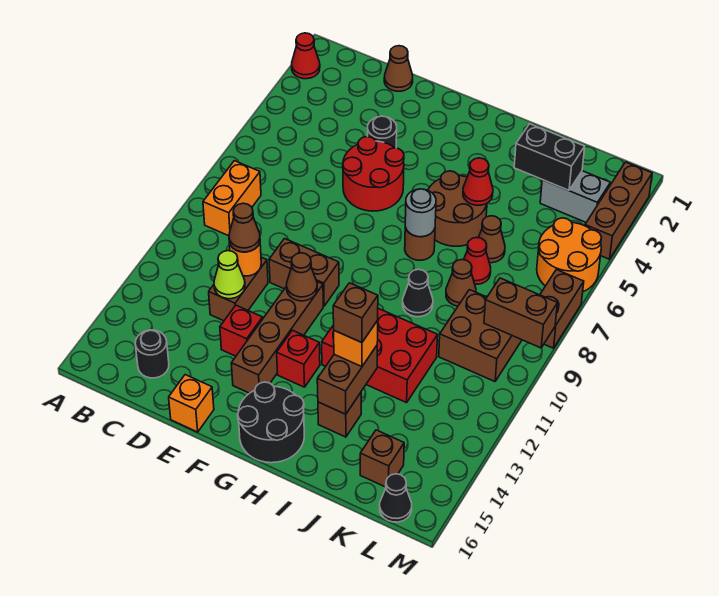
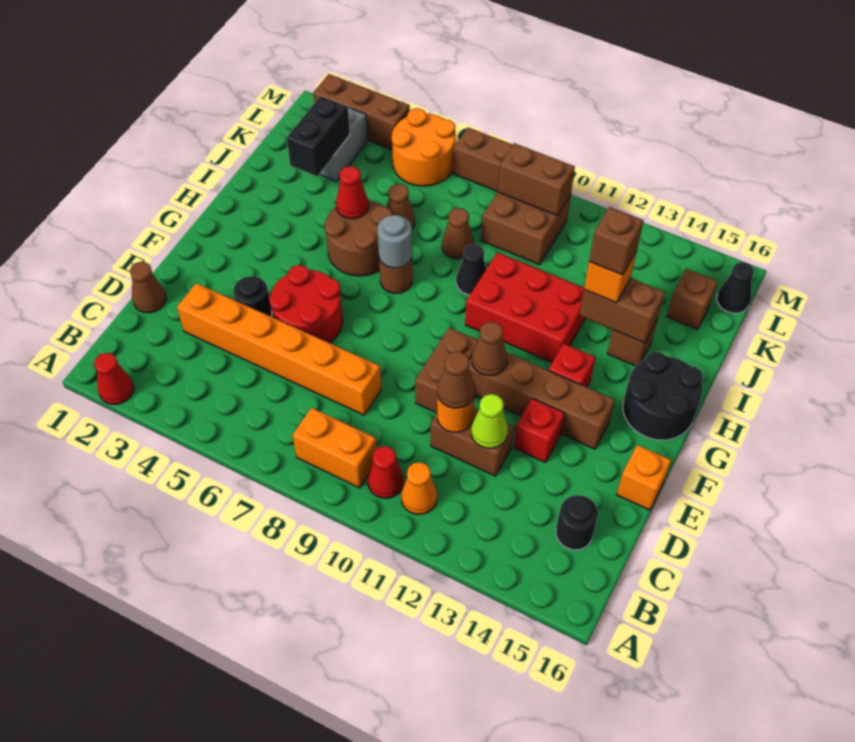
none -> orange 1x1 cone [401,462,437,514]
none -> orange 1x6 brick [177,283,382,415]
red 2x3 brick [322,308,438,403] -> red 2x3 brick turned to [465,252,585,363]
red 1x1 cone [464,237,491,284] -> red 1x1 cone moved to [368,446,404,498]
brown 1x2 brick [484,278,557,348] -> brown 1x2 brick turned to [498,143,575,216]

